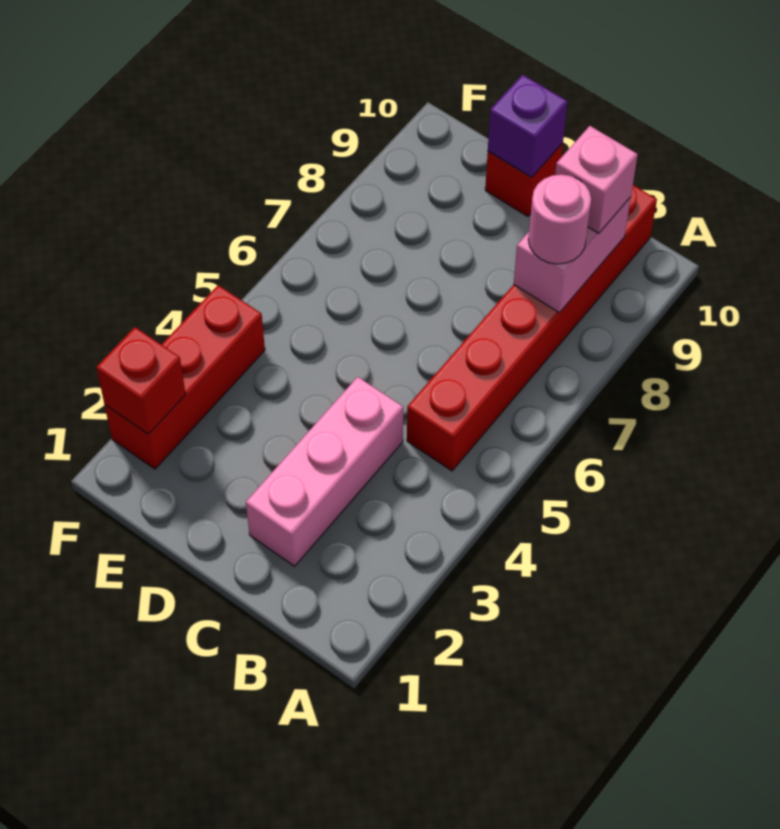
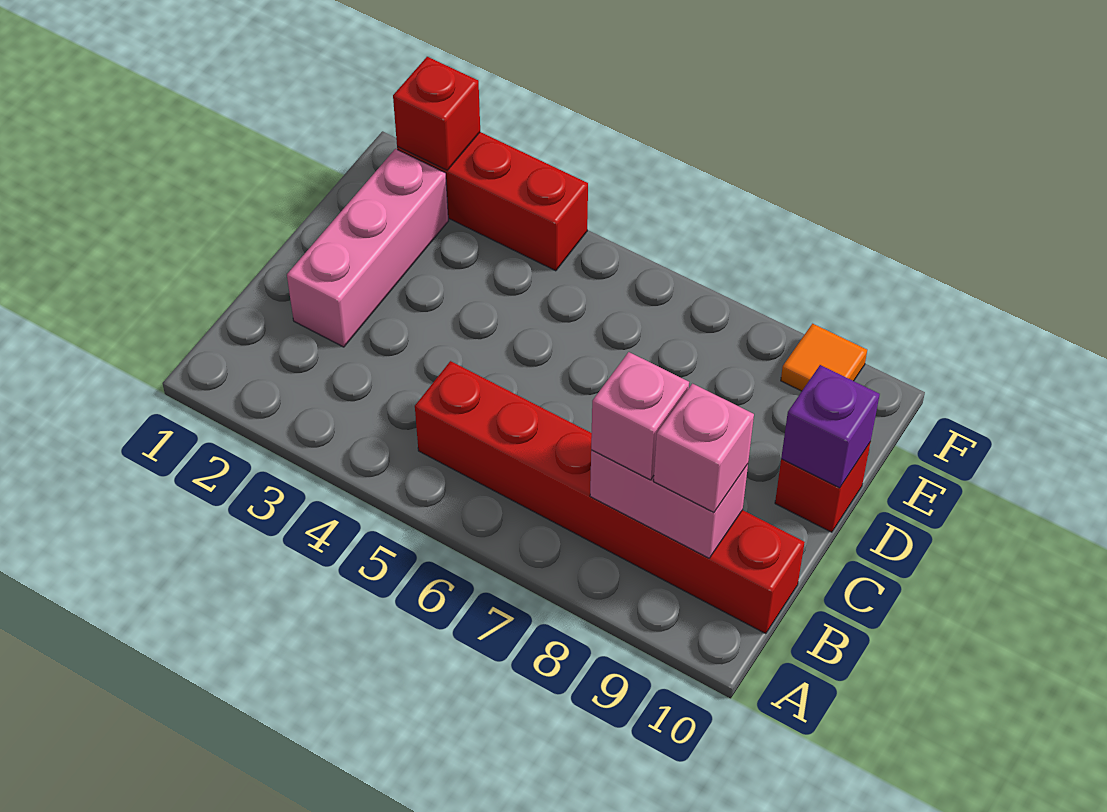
pink 1x1 round brick [528,175,591,264] -> pink 1x1 brick [591,352,689,480]
pink 1x3 brick [246,377,403,566] -> pink 1x3 brick turned to [287,149,448,347]
none -> orange 1x1 tile [781,324,867,391]

